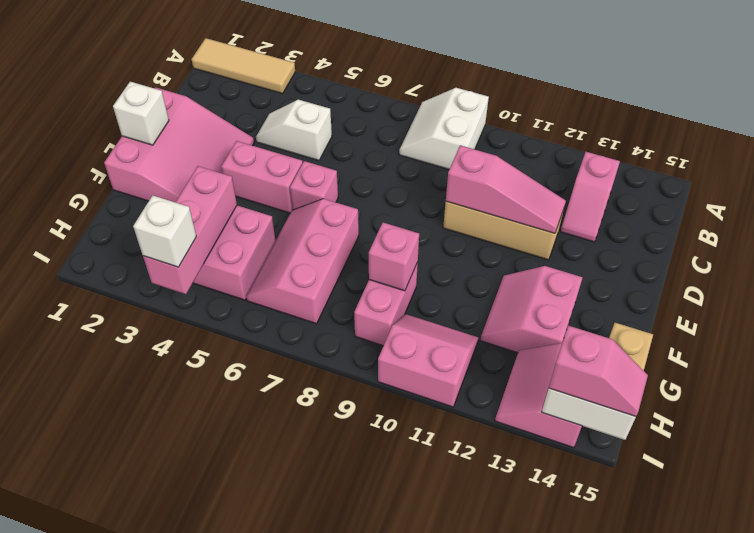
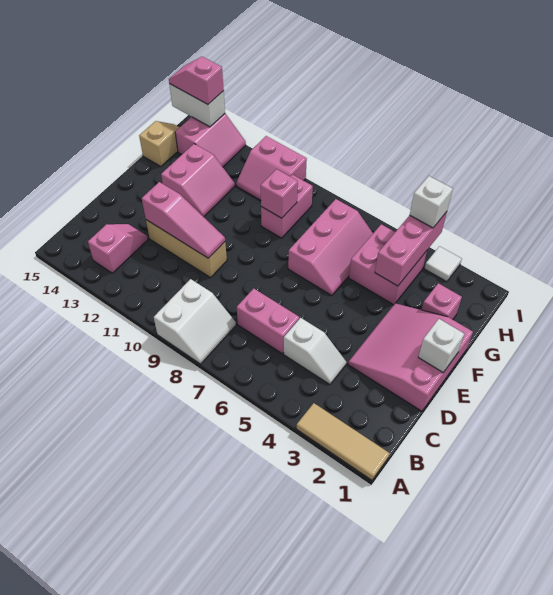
pink 1x3 slope [446,145,566,233] -> pink 1x3 slope turned to [142,182,225,258]
pink 1x2 brick [221,141,303,213] -> pink 1x2 brick moved to [237,288,299,354]
pink 1x1 brick [290,161,338,210] -> pink 1x1 brick moved to [422,283,462,320]
none -> white 1x1 tile [425,246,462,282]

